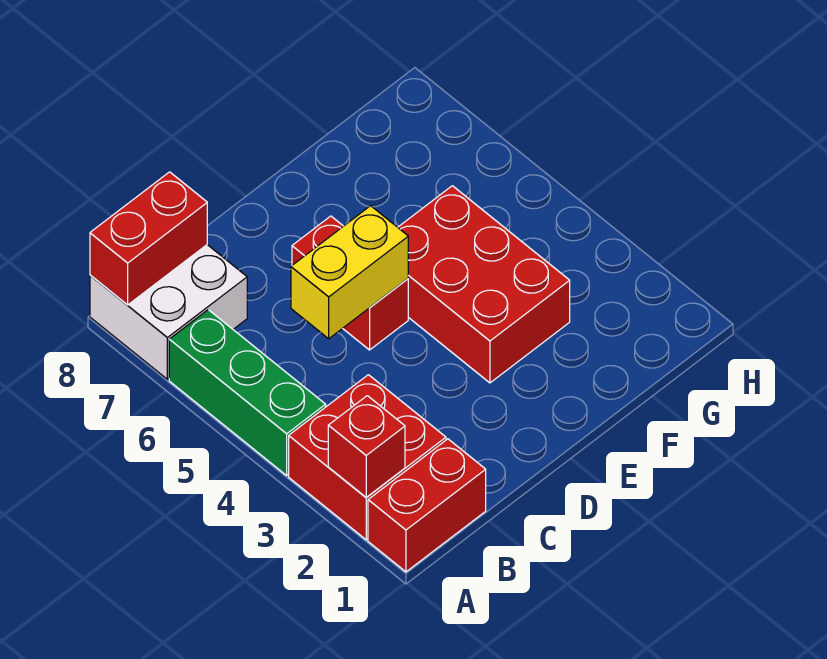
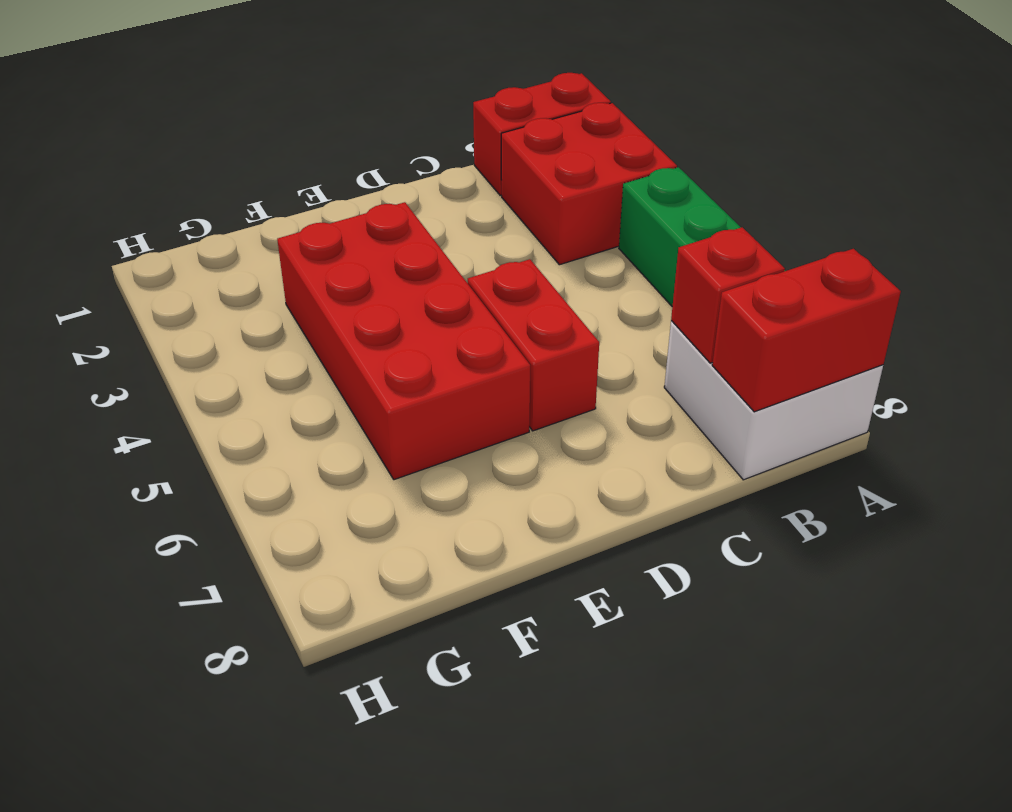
red 1x1 brick [328,396,405,497] -> red 1x1 brick moved to [671,227,785,363]
yellow 1x2 brick [291,206,408,339] -> none
red 2x3 brick [398,186,570,383] -> red 2x4 brick [277,202,530,480]

